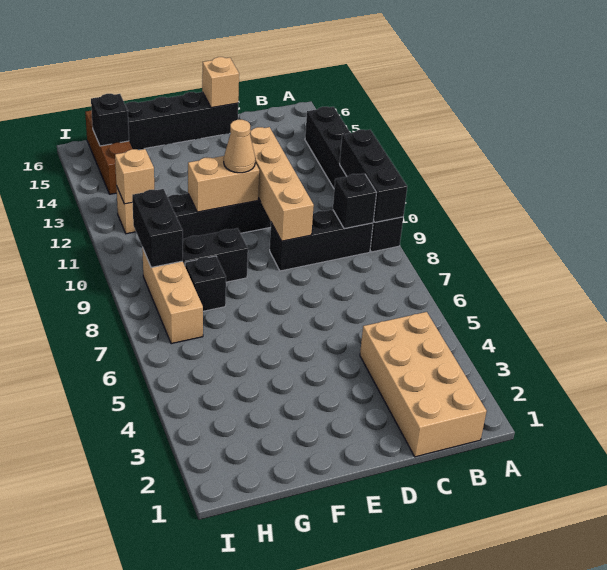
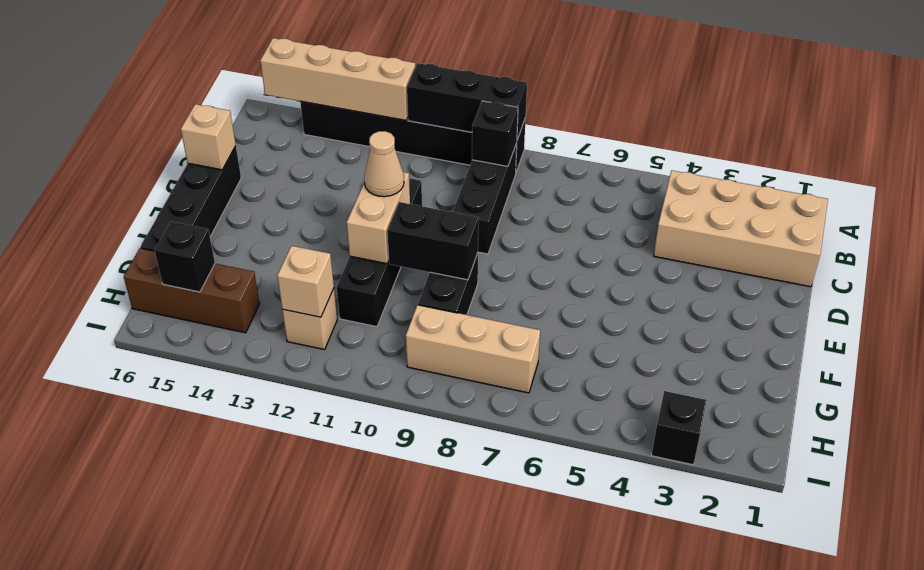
tan 1x4 brick [250,127,314,241] -> tan 1x4 brick moved to [260,38,416,120]
black 1x1 brick [185,256,226,311] -> black 1x1 brick moved to [651,391,707,465]
black 1x2 brick [132,189,183,267] -> black 1x2 brick moved to [387,202,479,280]

